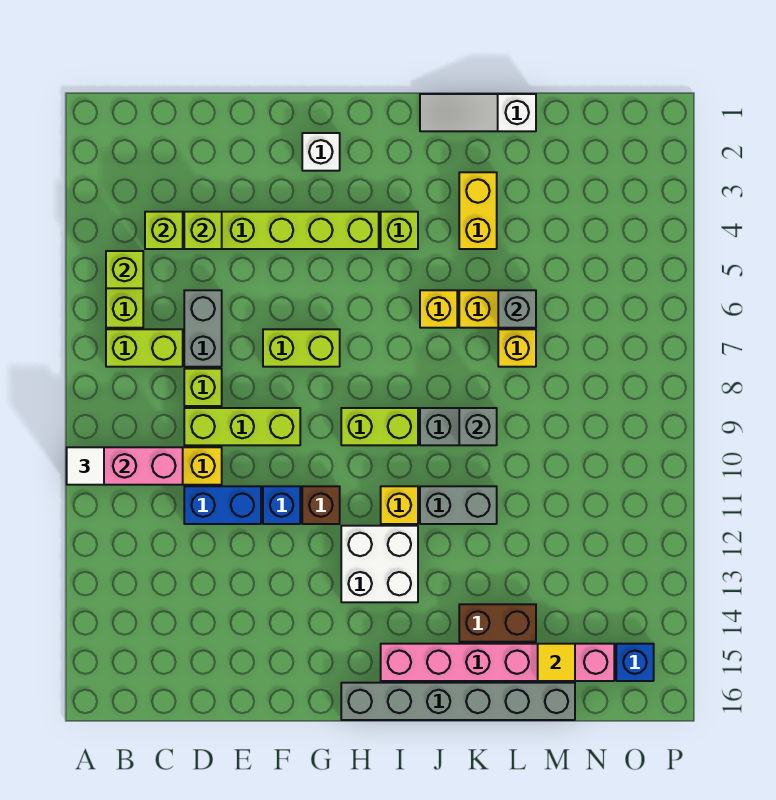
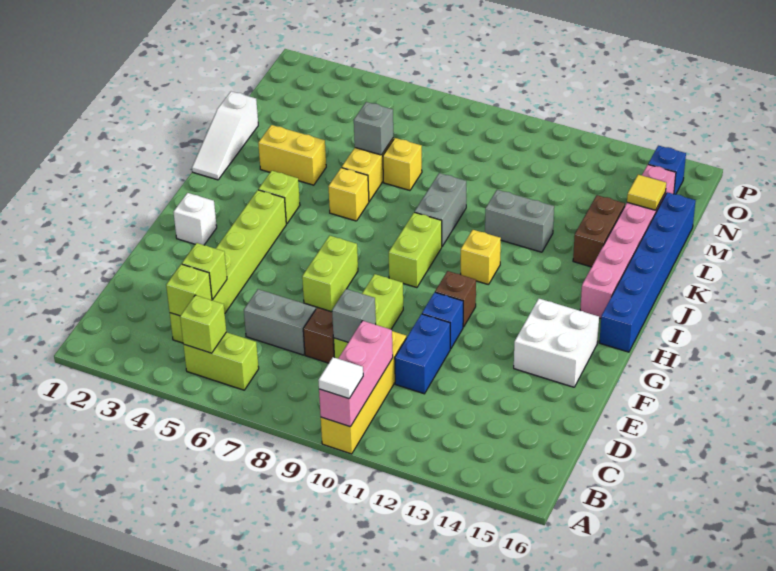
lime 1x2 brick [106,329,183,367] -> none
lime 1x1 brick [184,369,222,406] -> brown 1x1 brick [303,308,335,363]
white 2x2 brick [341,526,418,602] -> white 2x2 brick moved to [514,299,599,387]
grey 1x6 brick [341,683,575,720] -> blue 1x6 brick [599,192,696,352]
grey 1x2 brick [420,486,497,524] -> grey 1x2 brick turned to [485,190,554,252]
grey 1x1 brick [459,408,497,445] -> grey 1x1 brick moved to [332,289,376,342]

